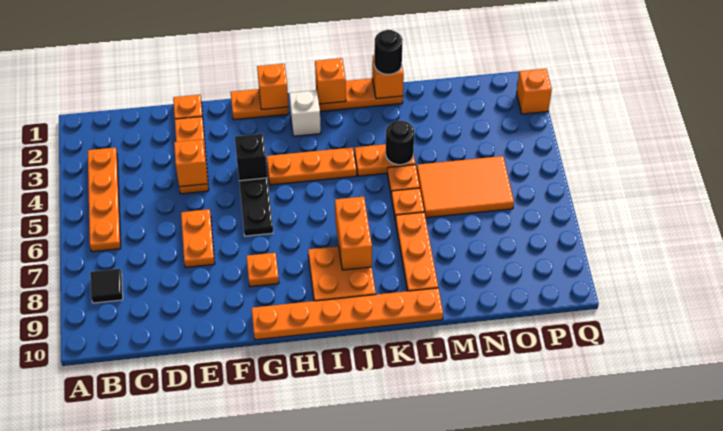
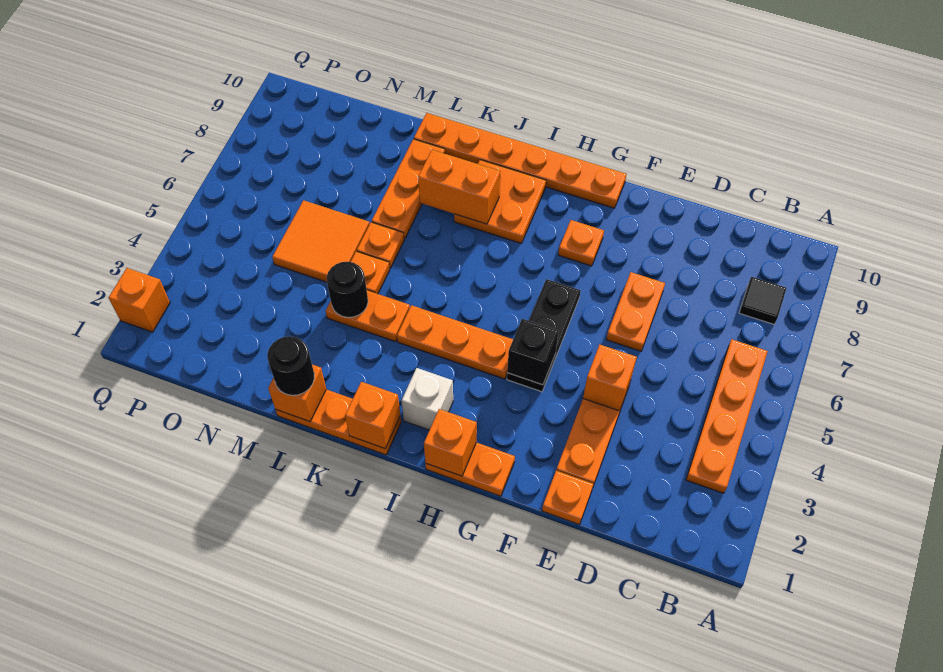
orange 1x2 brick [335,197,372,270] -> orange 1x2 brick turned to [418,150,500,224]
orange 2x3 tile [417,156,514,218] -> orange 2x2 tile [272,200,370,282]

